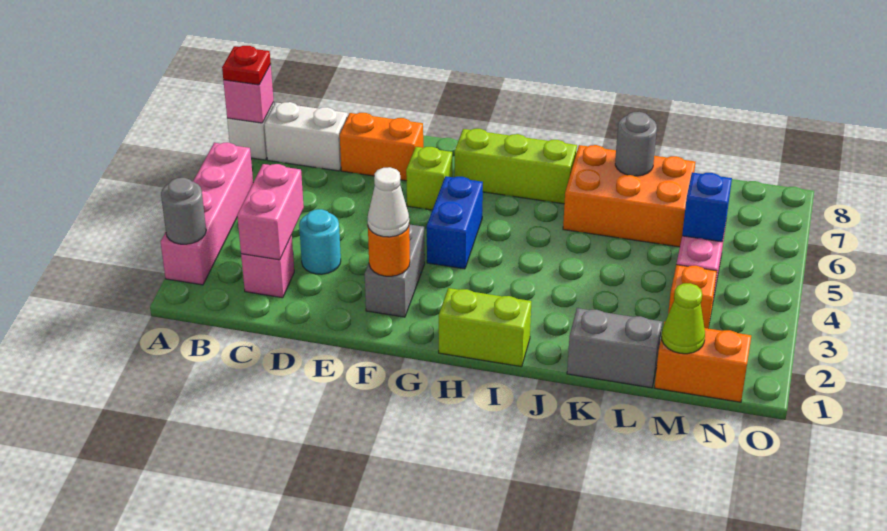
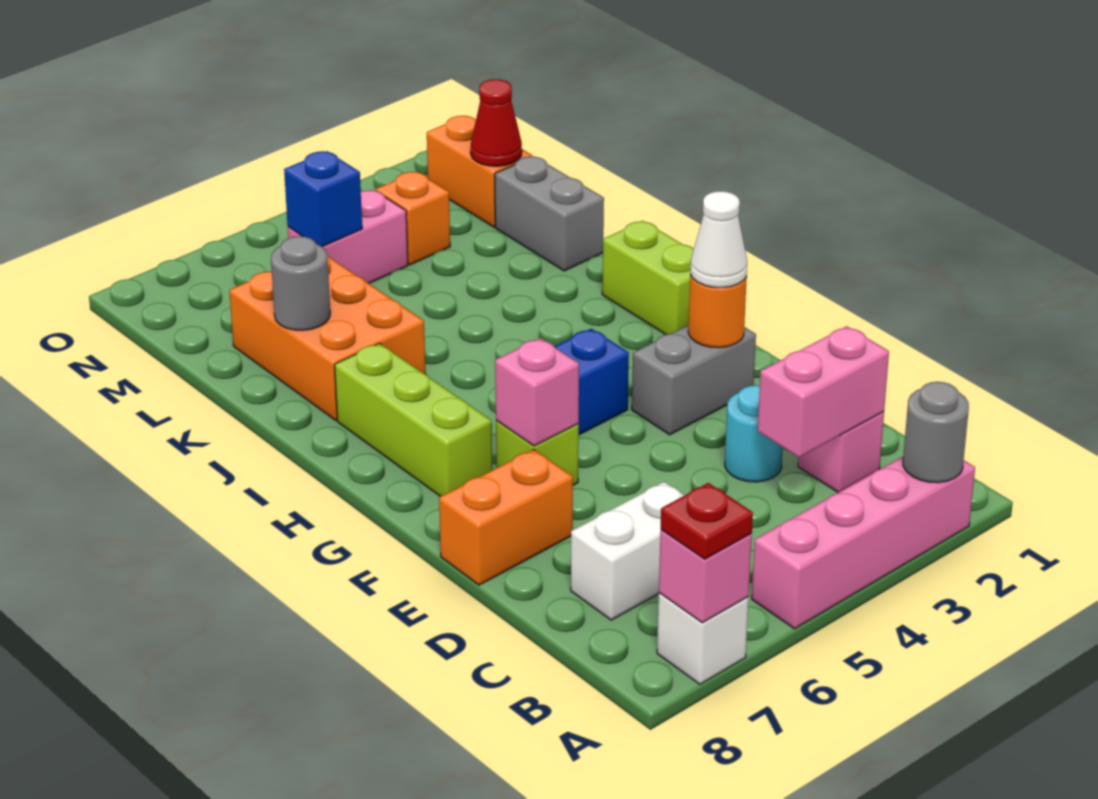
white 1x2 brick [264,102,348,171] -> white 1x2 brick turned to [571,482,685,620]
orange 1x2 brick [340,113,423,181] -> orange 1x2 brick turned to [439,449,573,585]
none -> pink 1x1 brick [495,338,579,446]
lime 1x1 cone [662,283,705,354] -> red 1x1 cone [471,79,522,166]

